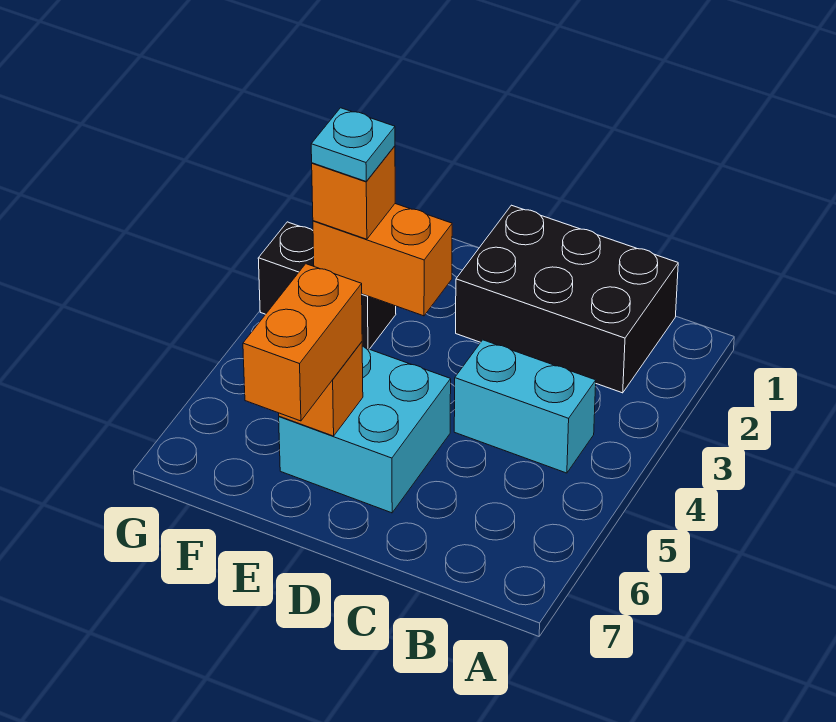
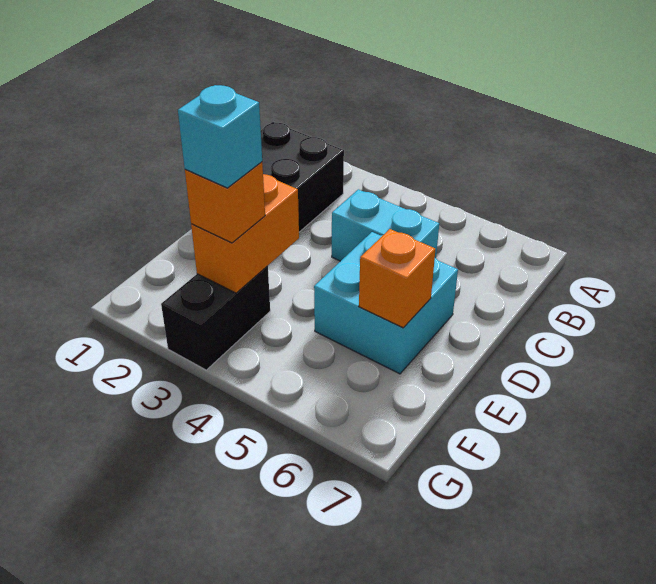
cyan 1x2 brick [454,340,596,473] -> cyan 1x2 brick turned to [332,189,439,261]
orange 1x2 brick [243,264,362,421] -> none
cyan 1x1 plate [311,108,395,181] -> cyan 1x1 brick [178,85,262,188]

